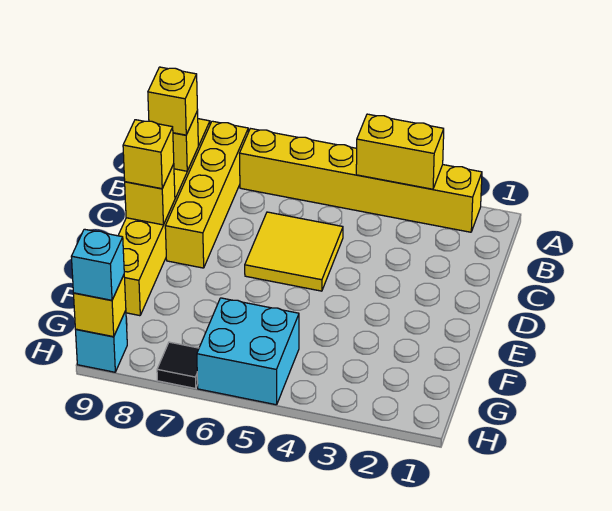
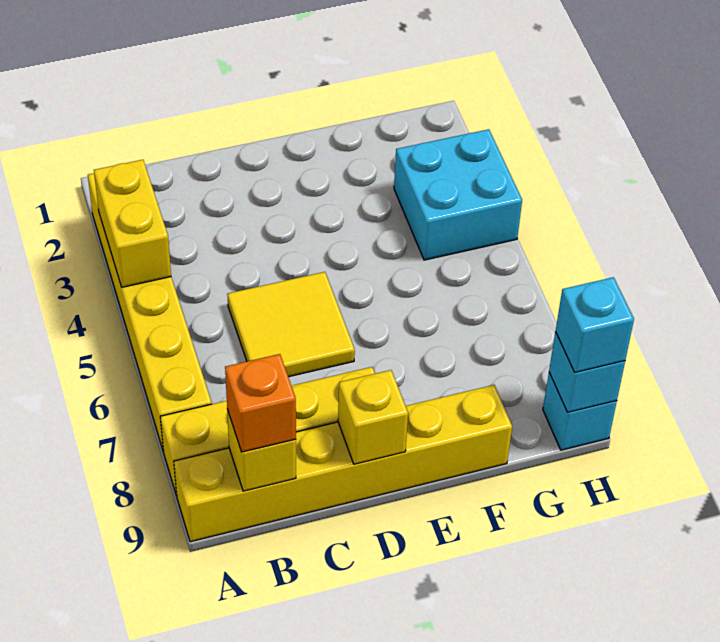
yellow 1x1 brick [148,67,198,135] -> orange 1x1 brick [225,354,296,452]
yellow 1x1 brick [123,120,174,189] -> none
cyan 2x2 brick [197,298,299,405] -> cyan 2x2 brick moved to [394,129,522,260]
black 1x1 tile [157,342,199,388] -> none
yellow 1x1 brick [74,275,126,337] -> cyan 1x1 brick [549,332,625,412]

